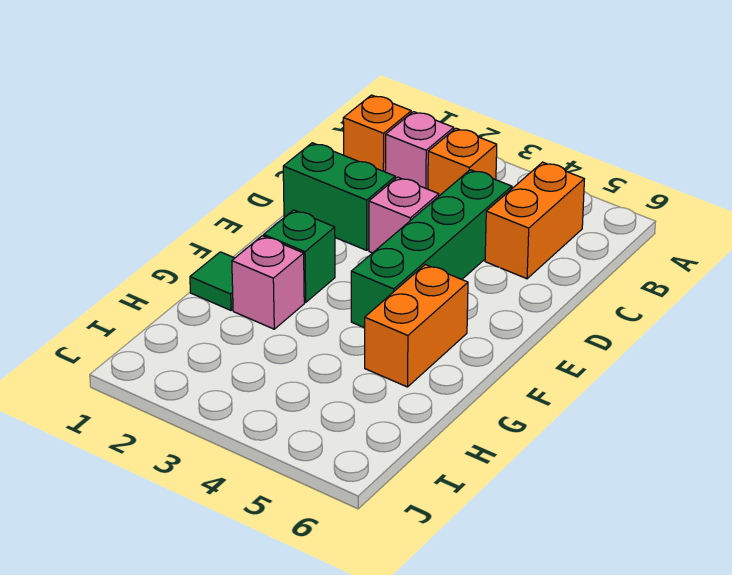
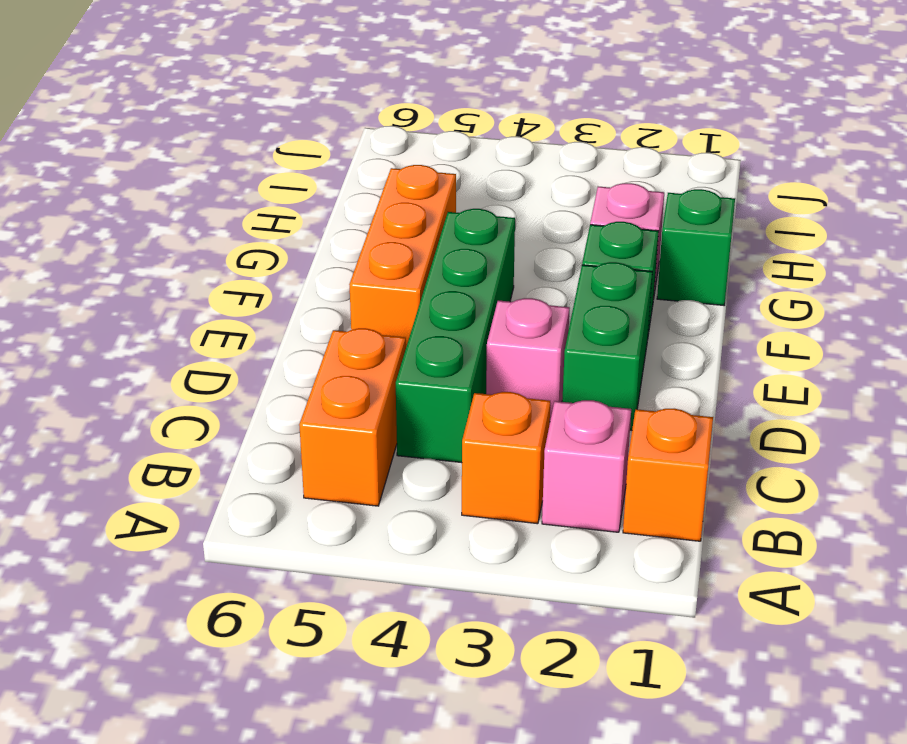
green 1x2 brick [283,143,395,250] -> green 1x2 brick turned to [562,262,652,430]
orange 1x2 brick [365,265,468,387] -> orange 1x3 brick [349,165,456,347]
green 1x1 tile [190,252,234,310] -> green 1x1 brick [657,189,735,305]

